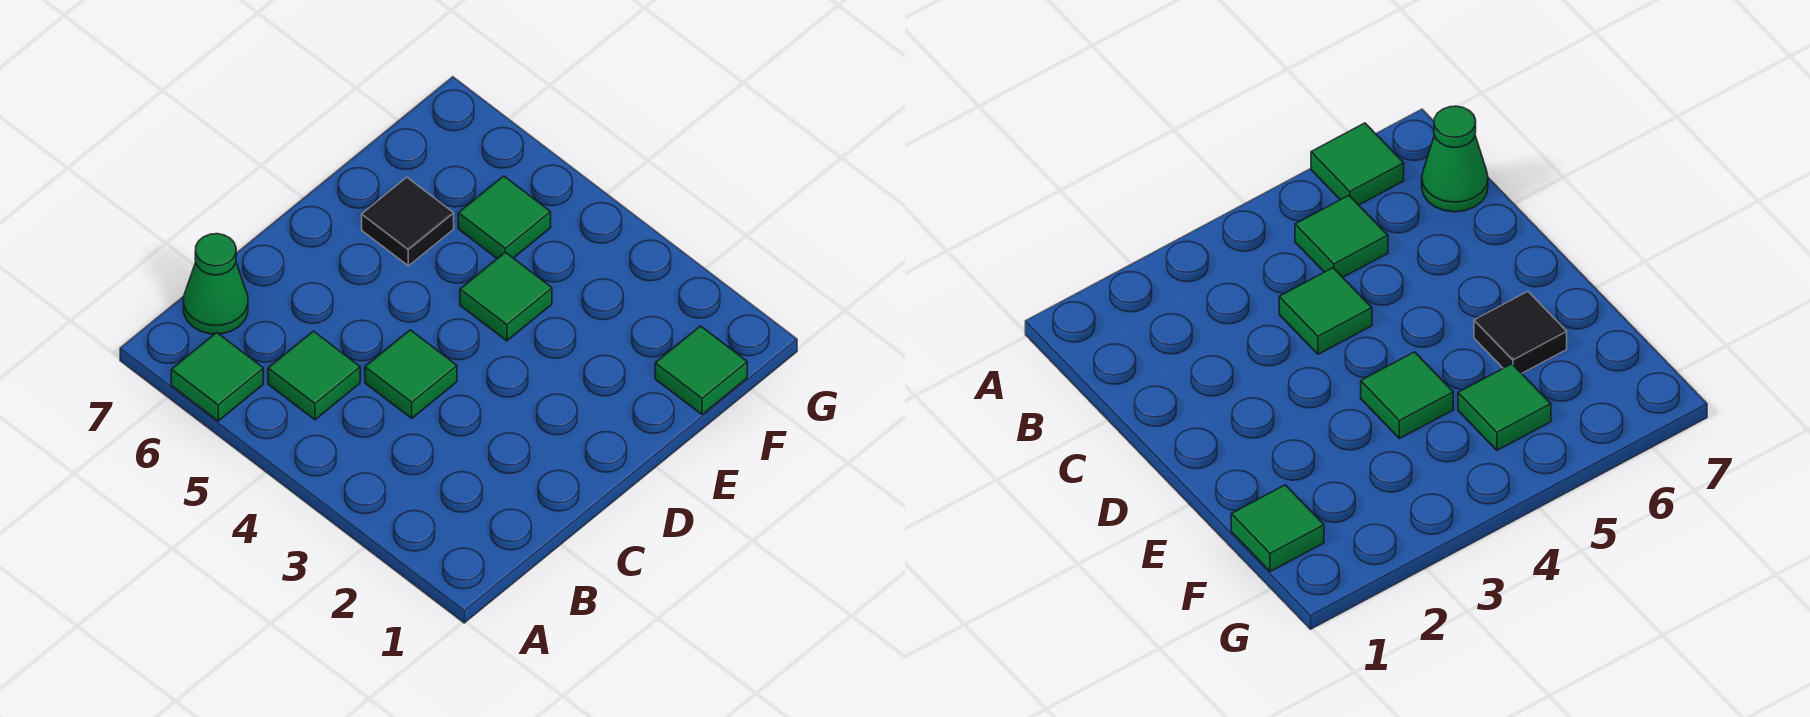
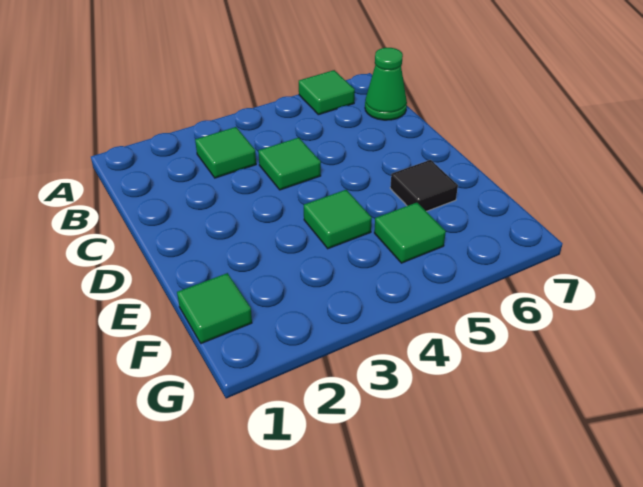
green 1x1 tile [268,331,360,420] -> green 1x1 tile moved to [195,127,256,178]

